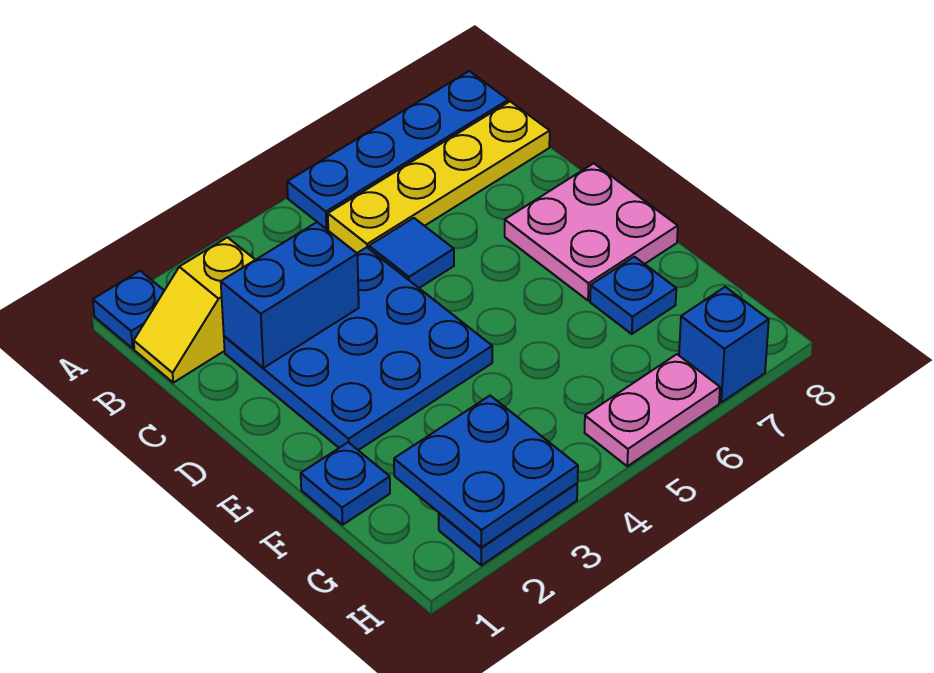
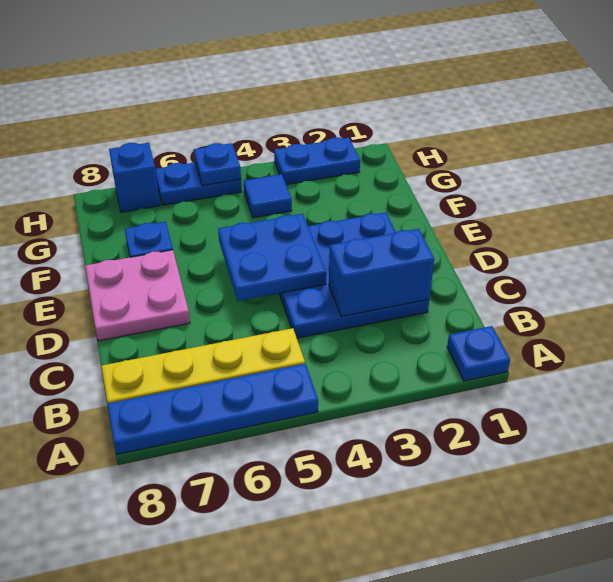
yellow 1x2 slope [134,237,255,383] -> none
blue 1x1 tile [369,218,454,288] -> blue 1x1 tile moved to [244,174,292,218]
blue 1x1 plate [301,442,390,525] -> blue 1x1 plate moved to [194,143,241,186]
blue 2x2 plate [394,396,578,547] -> blue 2x2 plate moved to [218,214,326,301]
pink 1x2 plate [585,354,720,466] -> blue 1x2 plate [156,162,242,205]

